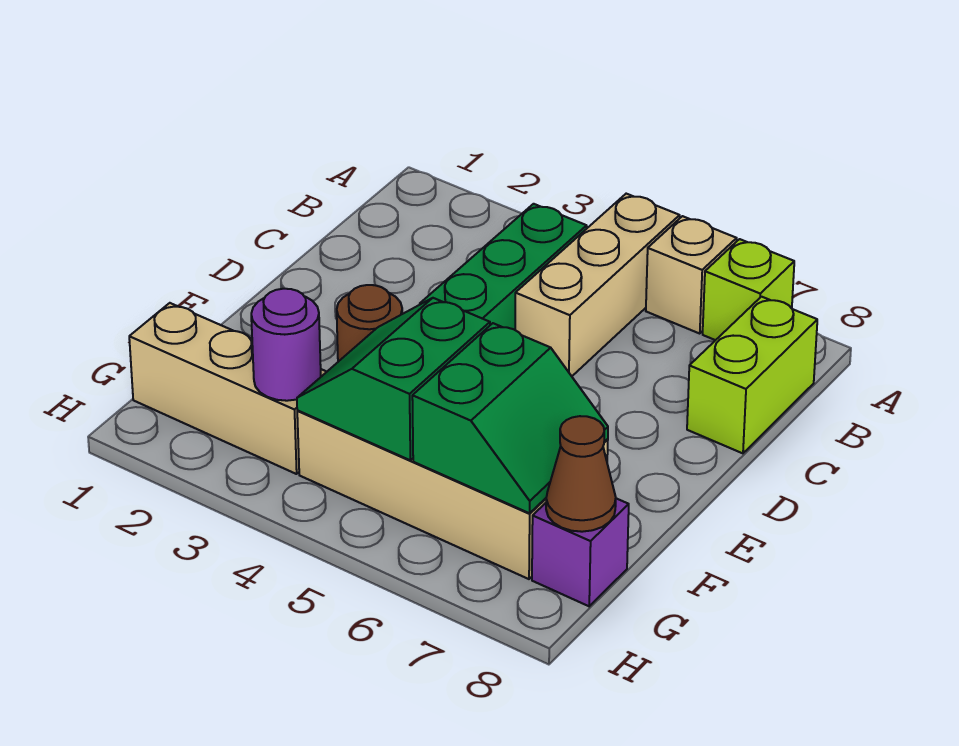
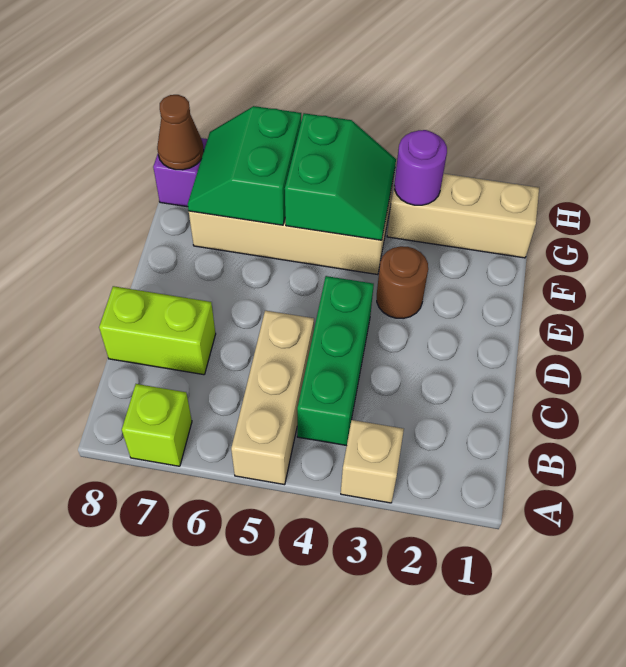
tan 1x1 brick [646,216,737,333] -> tan 1x1 brick moved to [341,420,404,503]
lime 1x2 brick [687,297,817,453] -> lime 1x2 brick turned to [99,286,216,375]

